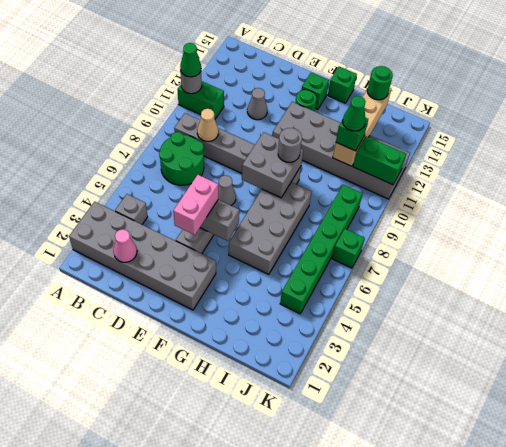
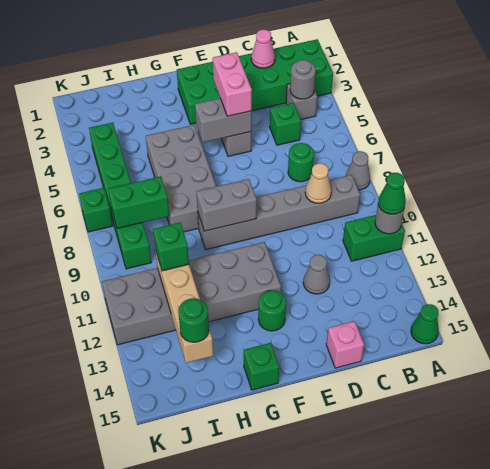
grey 2x6 brick [69,202,216,310] -> green 2x6 brick [177,39,333,124]
green 2x2 round brick [159,132,204,185] -> green 1x1 round brick [288,143,314,182]
none -> pink 1x1 brick [326,321,364,368]
grey 1x1 cone [218,175,236,205] -> grey 1x1 cone moved to [346,151,370,190]
grey 2x2 brick [242,132,303,198] -> grey 1x2 brick [197,179,257,231]
green 1x1 brick [302,73,329,110] -> green 1x1 brick moved to [270,103,301,145]
grey 1x1 round brick [278,128,302,162] -> grey 1x1 round brick moved to [290,60,316,99]
green 1x1 cone [343,96,366,131] -> green 1x1 cone moved to [411,304,439,344]
green 1x2 brick [353,136,406,185] -> green 1x2 brick moved to [108,176,169,228]

